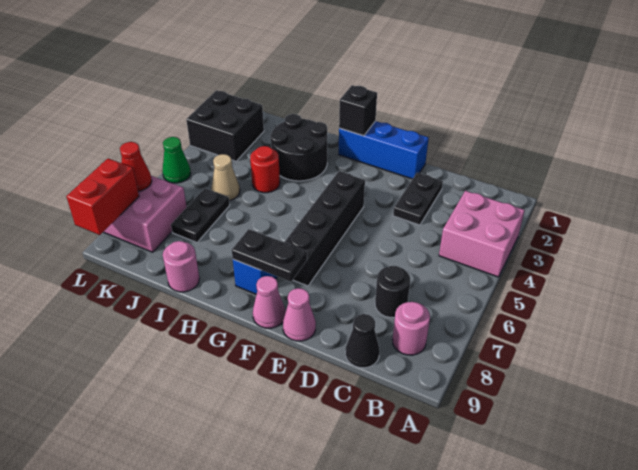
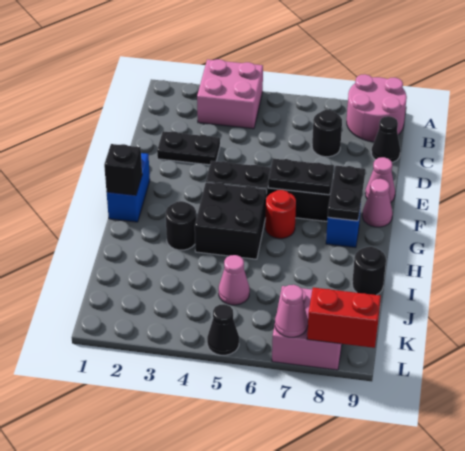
pink 1x1 round brick [392,302,430,355] -> pink 2x2 round brick [347,74,407,142]
blue 1x3 brick [339,121,429,179] -> blue 1x2 brick [107,153,150,222]
black 2x2 round brick [270,114,328,181] -> black 1x1 round brick [166,201,196,250]
red 1x1 round brick [250,146,280,193] -> red 1x1 round brick moved to [265,190,296,239]
pink 1x1 round brick [163,241,200,292] -> black 1x1 round brick [352,247,386,295]
tan 1x1 cone [211,154,240,201] -> pink 1x1 cone [219,255,250,305]
black 1x2 plate [171,188,230,242] -> black 1x2 plate moved to [268,159,334,195]
black 2x2 brick [186,91,264,161] -> black 2x2 brick moved to [195,182,267,259]
green 1x1 cone [162,137,191,183] -> black 1x1 cone [207,304,239,355]
red 1x1 cone [120,142,152,191] -> pink 1x1 cone [275,285,308,337]

